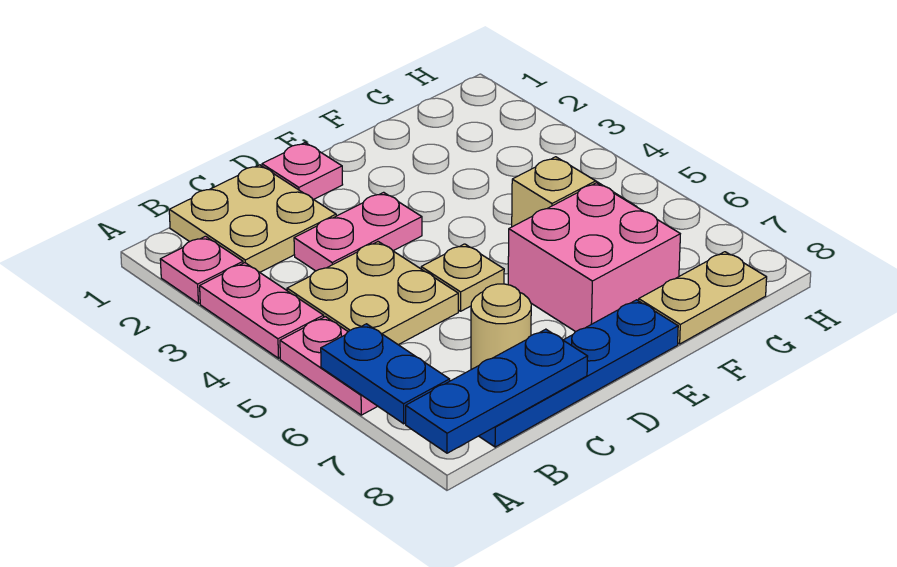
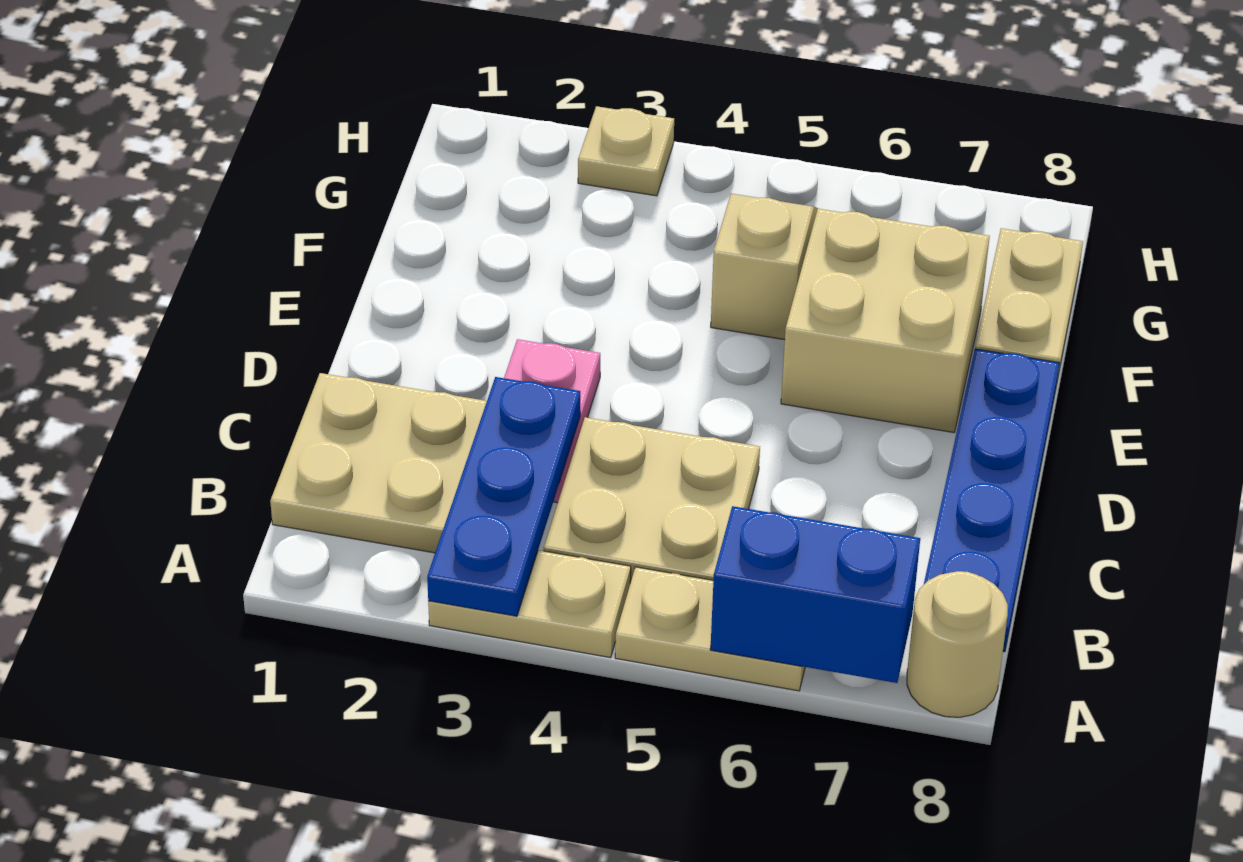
pink 1x1 plate [160,236,243,304] -> none
pink 1x2 plate [200,263,324,358] -> tan 1x2 plate [428,550,631,658]
pink 1x2 plate [280,317,378,415] -> tan 1x2 plate [615,567,805,691]
blue 1x2 plate [321,324,450,424] -> blue 1x2 brick [710,506,920,683]
blue 1x3 plate [406,329,588,453] -> blue 1x3 plate moved to [427,377,580,616]
tan 1x1 round brick [471,284,531,369] -> tan 1x1 round brick moved to [907,571,1008,717]
pink 1x1 plate [262,143,343,199] -> none
tan 1x1 plate [421,244,504,311] -> tan 1x1 plate moved to [578,106,674,196]
pink 2x2 brick [508,183,680,332] -> tan 2x2 brick [781,209,990,432]

